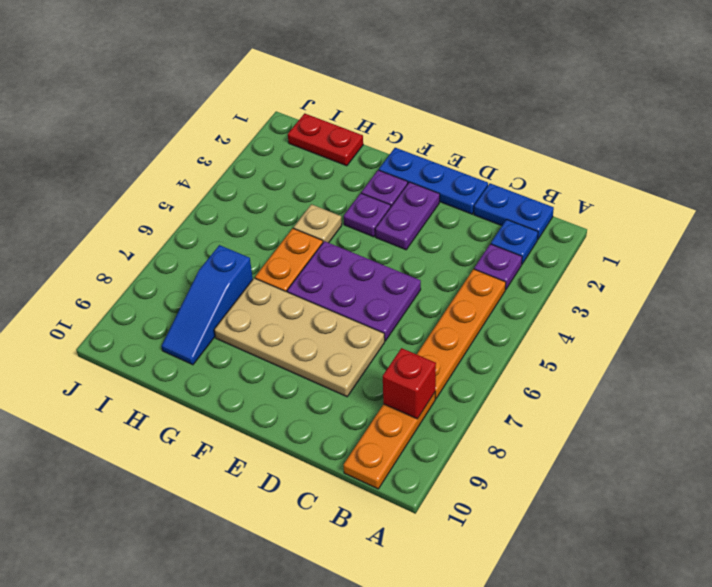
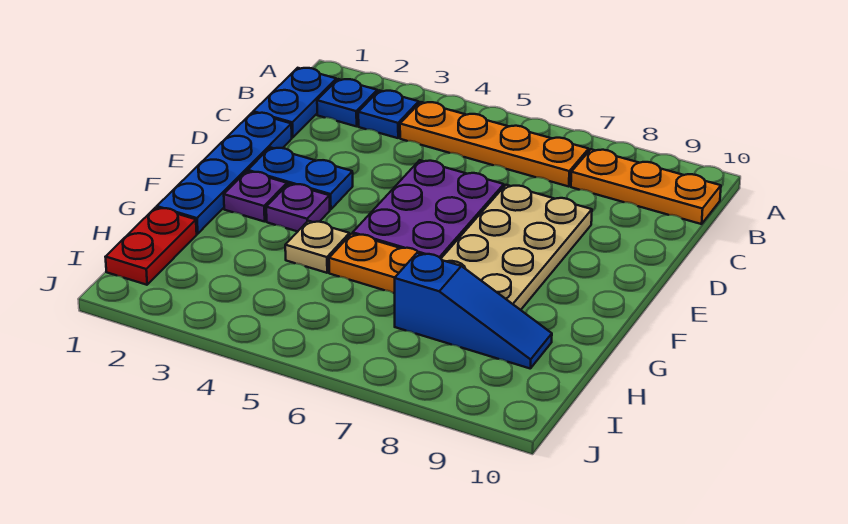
purple 1x1 plate [474,244,522,290] -> blue 1x1 plate [358,90,419,138]
red 1x1 brick [383,348,436,419] -> none
blue 1x3 plate [379,148,488,214] -> blue 1x4 plate [157,112,292,234]
purple 1x2 plate [375,182,440,250] -> blue 1x2 plate [248,147,353,210]

